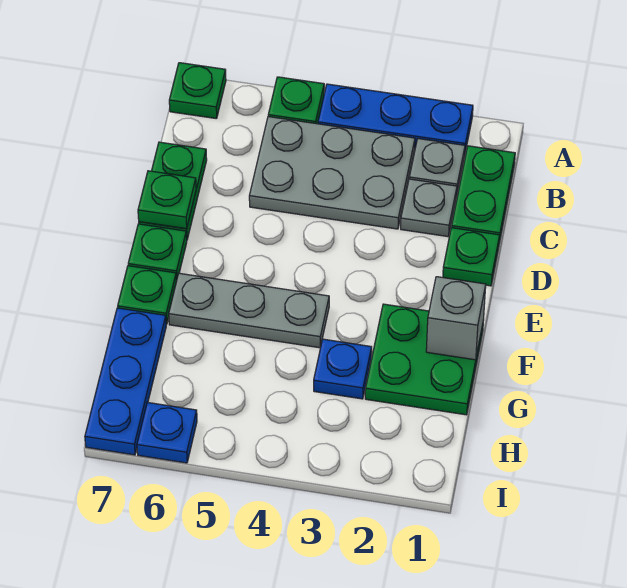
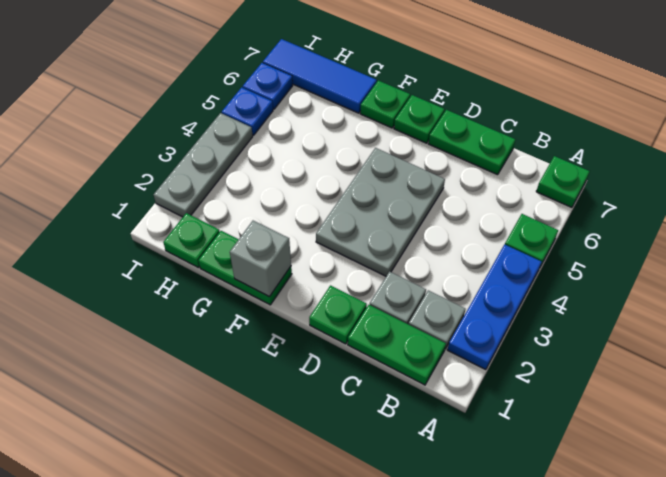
grey 2x3 plate [249,117,415,229] -> grey 2x3 plate moved to [316,148,445,276]
green 1x1 plate [138,171,196,229] -> green 1x1 plate moved to [163,213,220,268]
green 2x2 plate [365,304,483,415] -> green 1x2 plate [199,231,292,305]
grey 1x3 plate [169,273,329,348] -> grey 1x3 plate moved to [154,113,253,217]
blue 1x1 plate [314,339,372,399] -> blue 1x1 plate moved to [222,87,273,135]
blue 1x3 plate [85,308,166,455] -> blue 1x3 tile [263,39,377,113]

